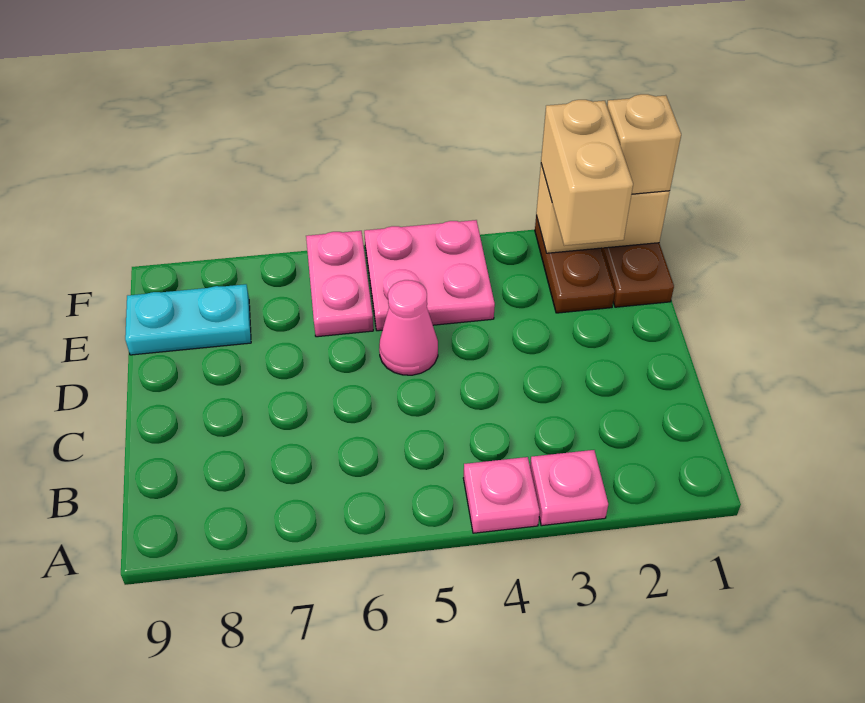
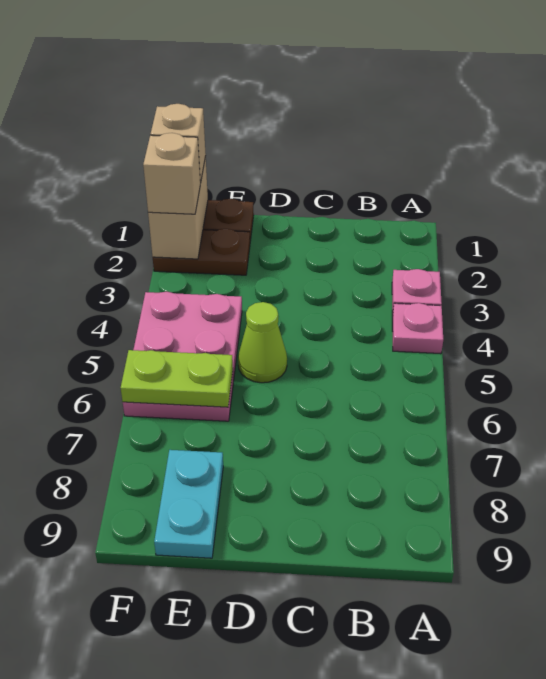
pink 1x1 cone [379,280,438,375] -> lime 1x1 cone [238,302,287,383]
tan 1x2 brick [541,100,633,246] -> tan 1x1 brick [143,133,200,214]
none -> lime 1x2 plate [121,350,233,407]

